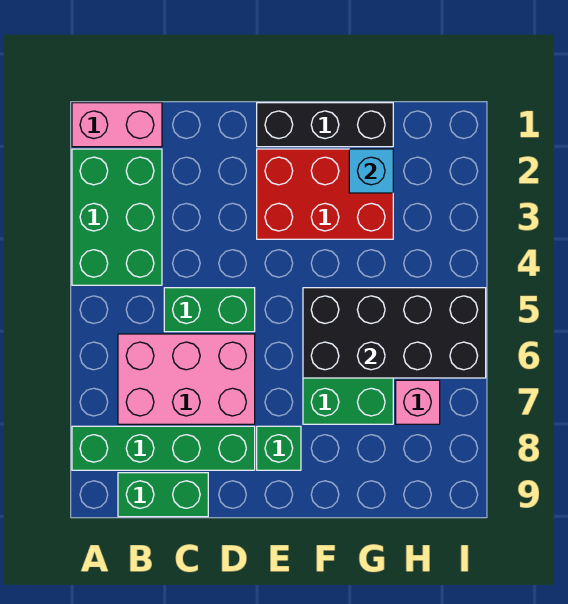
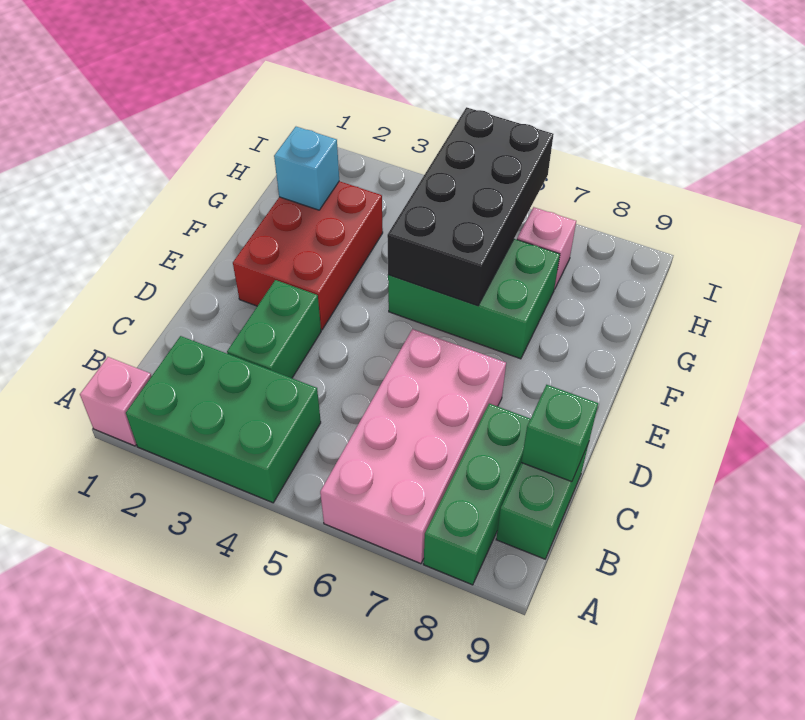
pink 1x2 brick [72,103,162,147] -> pink 1x1 brick [80,357,151,446]
green 1x4 brick [72,426,255,470] -> green 1x3 brick [424,404,530,585]
pink 2x3 brick [118,334,255,424] -> pink 2x4 brick [320,329,506,564]
green 1x2 brick [164,288,255,332] -> green 1x2 brick moved to [227,280,321,378]
black 1x3 brick [257,103,393,147] -> none
green 1x1 brick [257,426,301,470] -> green 1x1 brick moved to [521,385,598,482]

